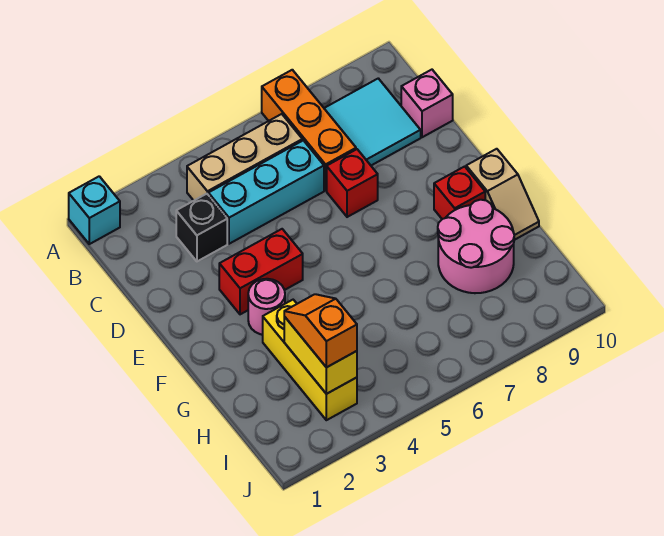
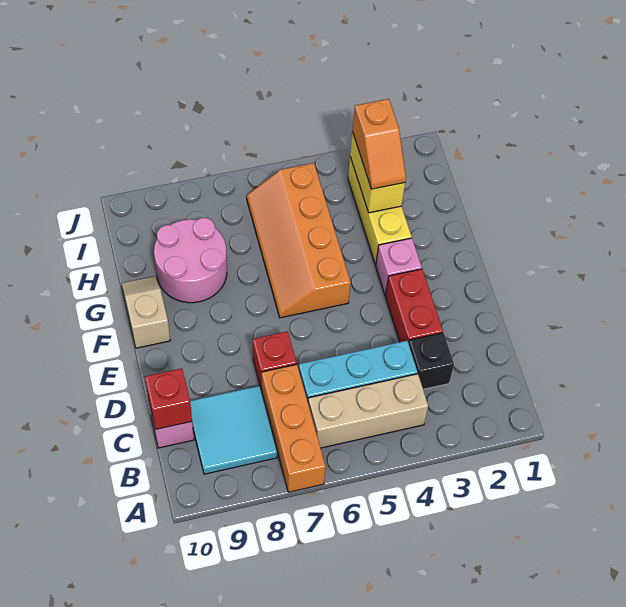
cyan 1x1 brick [69,176,120,244] -> none
red 1x2 brick [219,229,303,314] -> red 1x2 brick turned to [386,269,443,343]
pink 1x1 round brick [248,279,285,335] -> pink 1x1 brick [376,238,422,296]
none -> orange 2x4 slope [247,163,351,318]
red 1x1 brick [434,166,485,219] -> red 1x1 brick moved to [145,368,192,429]

